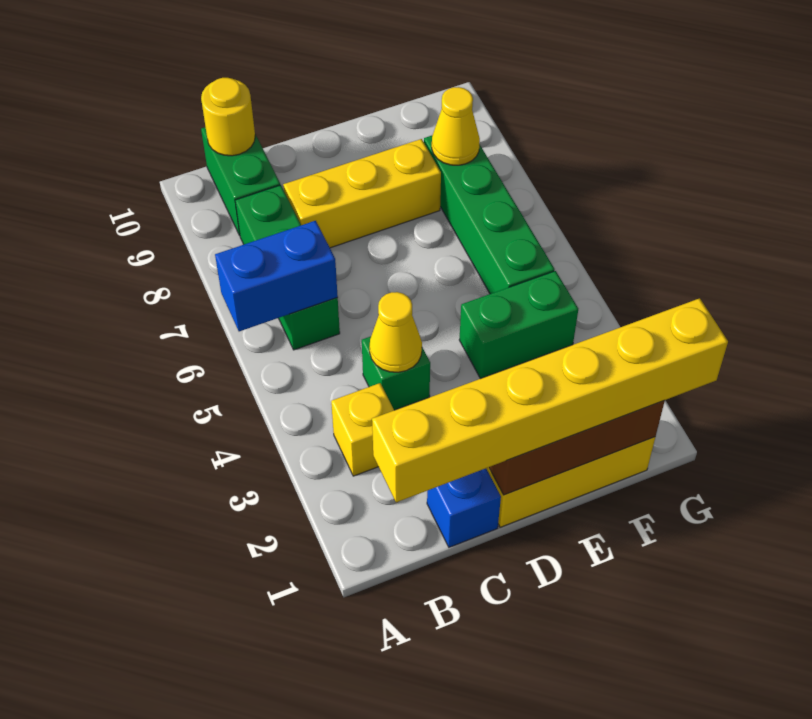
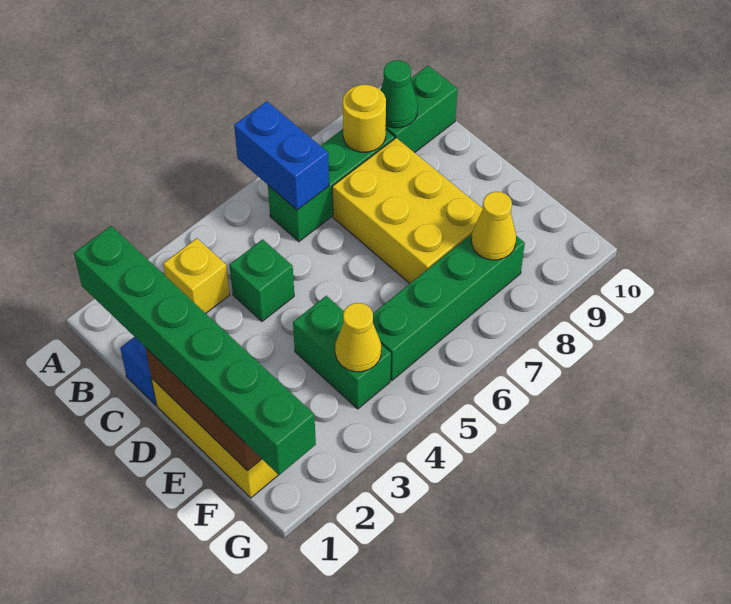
yellow 1x6 brick [372,298,728,502] -> green 1x6 brick [74,226,316,475]
none -> green 1x1 cone [380,60,418,128]
yellow 1x1 round brick [201,78,255,156] -> yellow 1x1 round brick moved to [343,85,386,152]
yellow 1x1 cone [369,292,422,372] -> yellow 1x1 cone moved to [335,303,381,372]
yellow 1x3 brick [283,139,441,248] -> yellow 2x3 brick [332,138,483,283]

